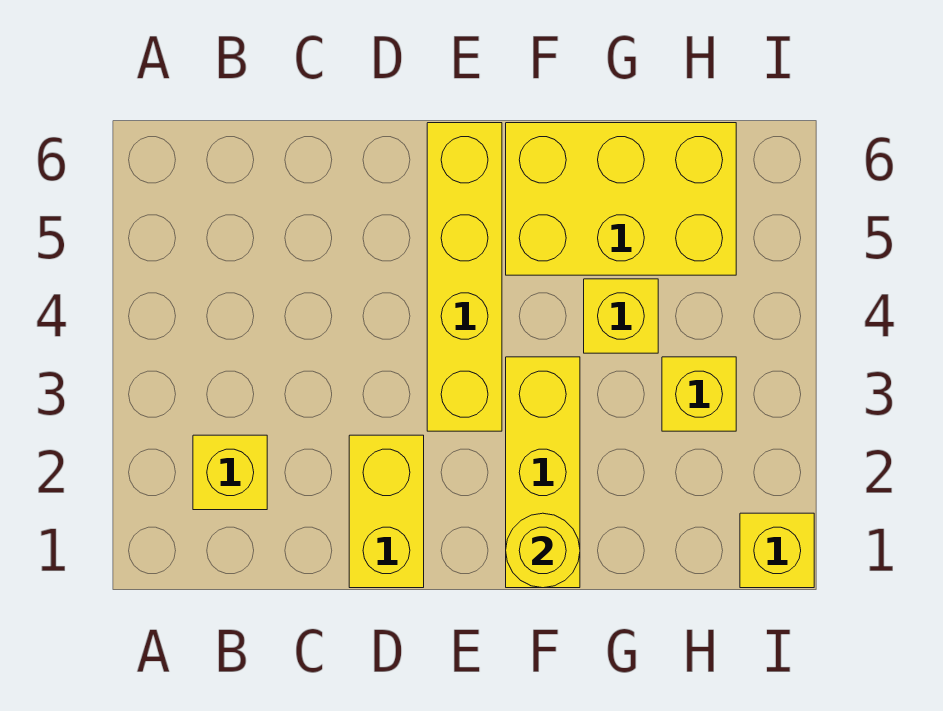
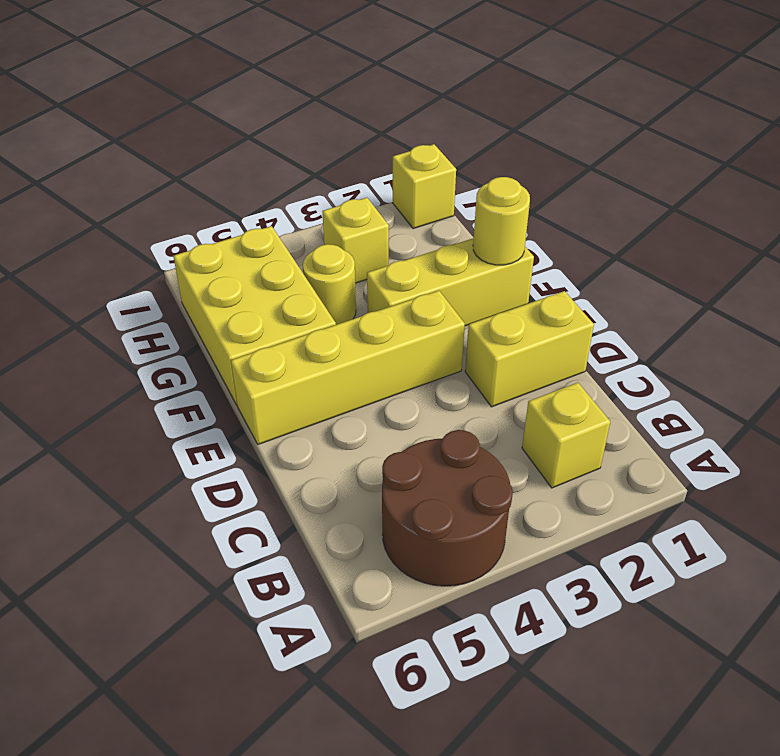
none -> brown 2x2 round brick [382,430,513,586]
yellow 1x1 brick [584,279,658,353] -> yellow 1x1 round brick [303,244,356,325]

